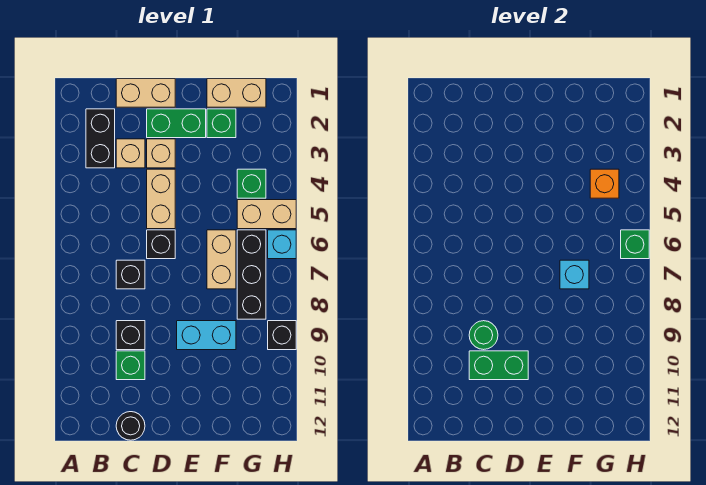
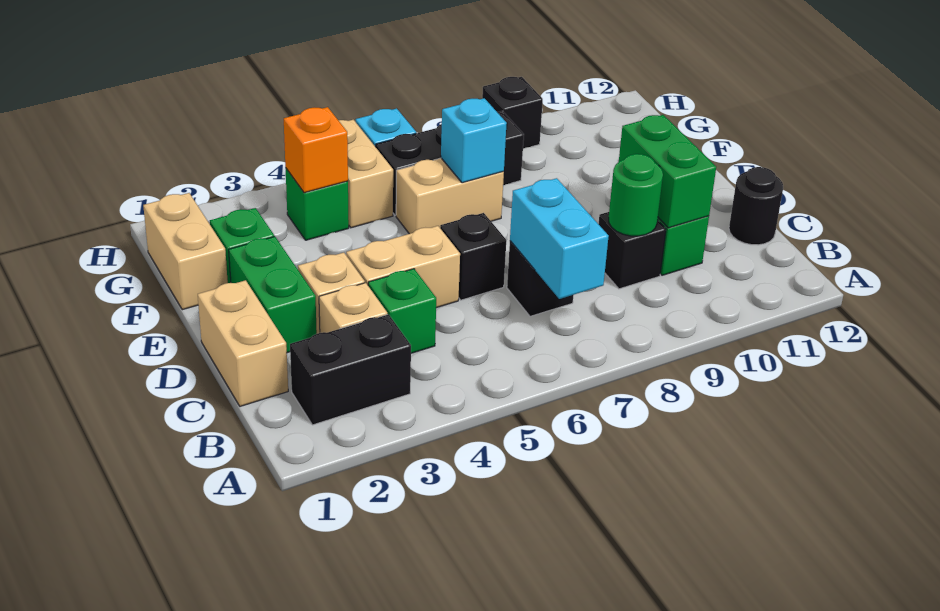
cyan 1x2 brick [177,321,236,350] -> cyan 1x2 brick moved to [510,178,609,299]
green 1x1 brick [621,230,649,259] -> green 1x1 brick moved to [368,269,436,353]

